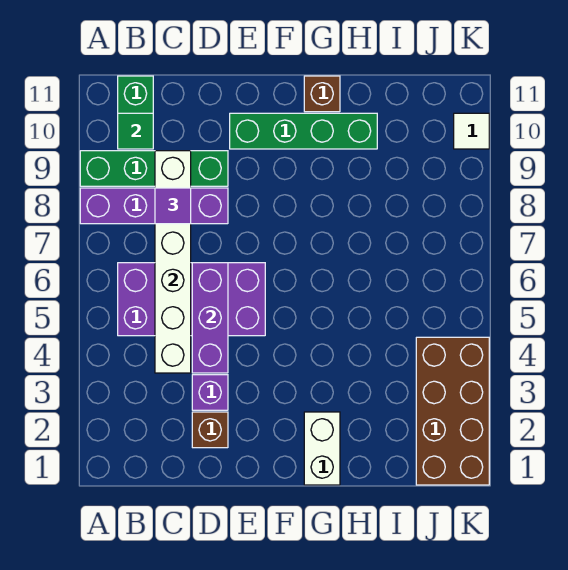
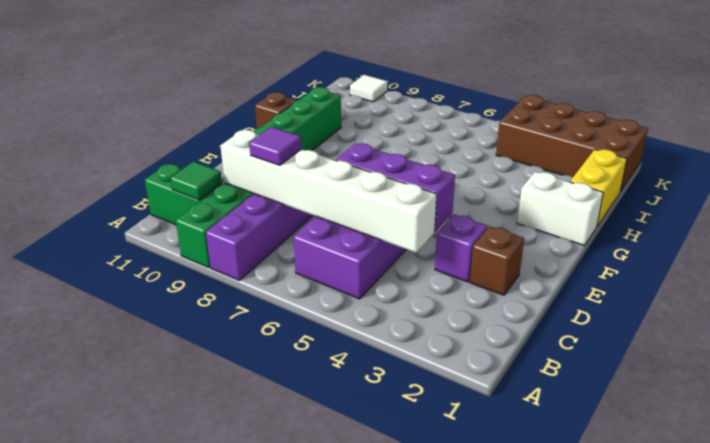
none -> yellow 1x2 brick [570,149,627,226]

